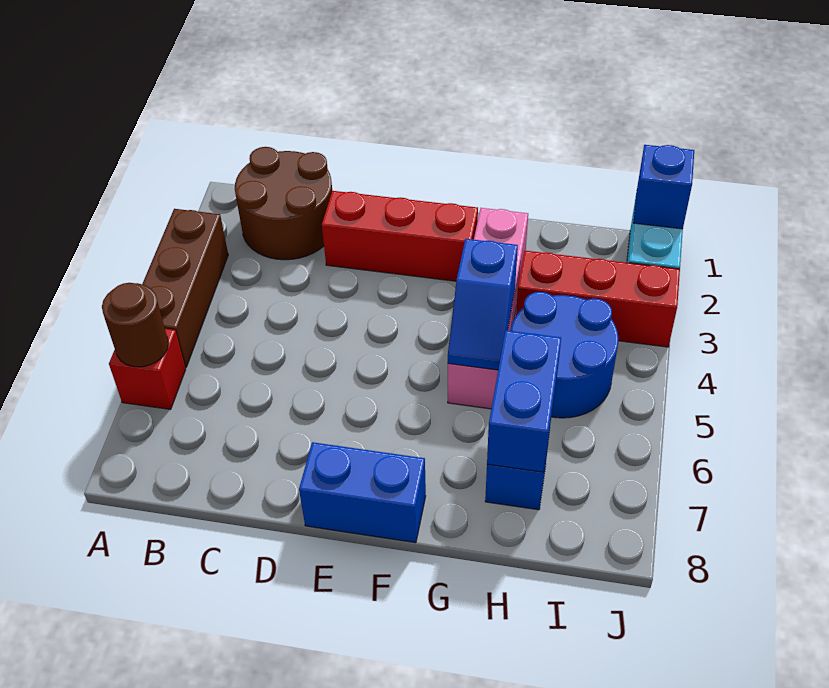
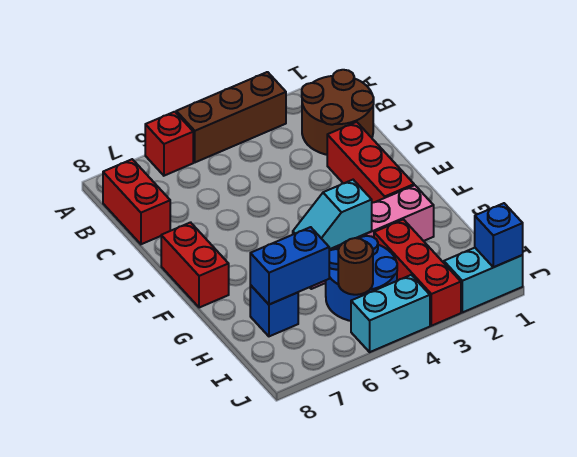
brown 1x1 round brick [102,283,169,367] -> brown 1x1 round brick moved to [338,238,373,295]
none -> red 1x2 brick [103,159,170,244]
blue 1x2 brick [299,442,426,543] -> red 1x2 brick [161,222,229,308]
blue 1x2 slope [448,239,518,370] -> cyan 1x2 slope [293,180,372,249]
none -> cyan 1x2 brick [351,275,430,352]

